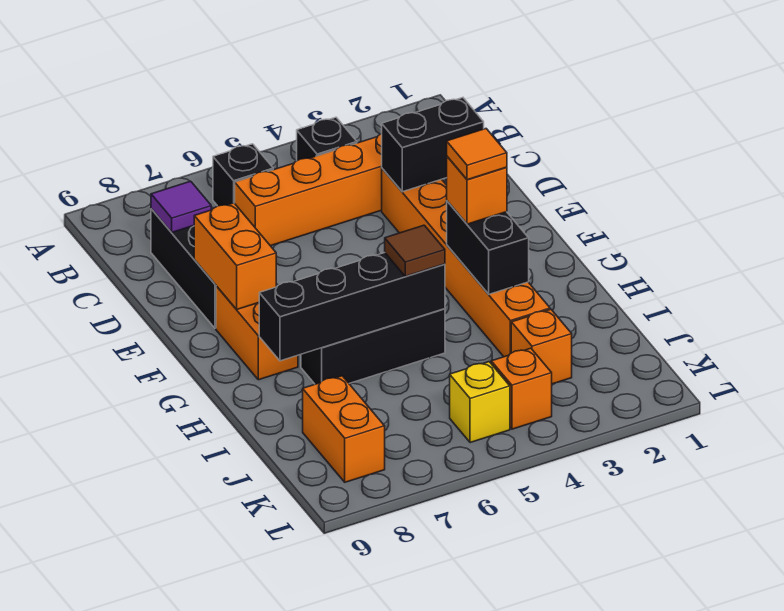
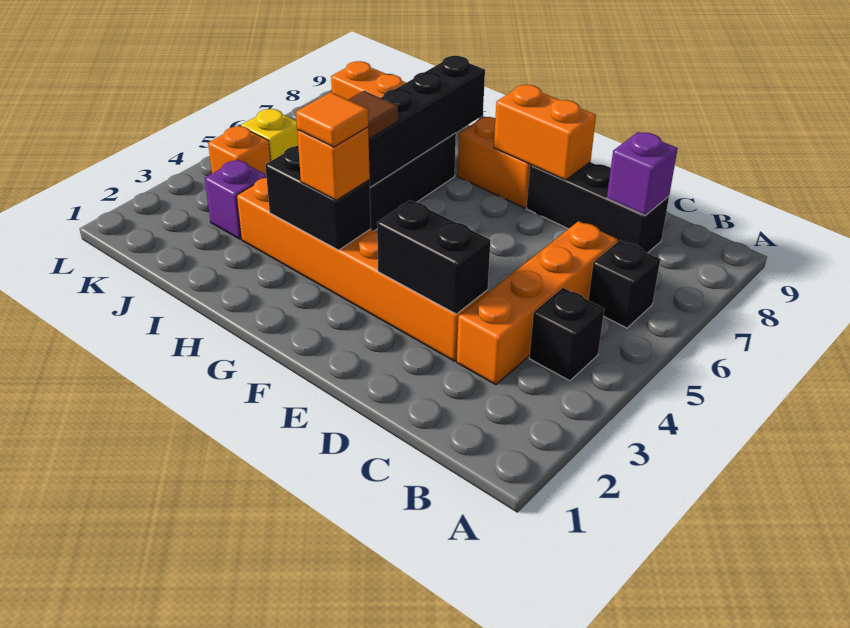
purple 1x1 tile [151,181,211,232] -> purple 1x1 brick [607,132,678,216]
black 1x2 brick [382,98,484,192] -> black 1x2 brick turned to [377,200,491,314]
orange 1x1 brick [511,309,572,384] -> purple 1x1 brick [205,160,266,239]

